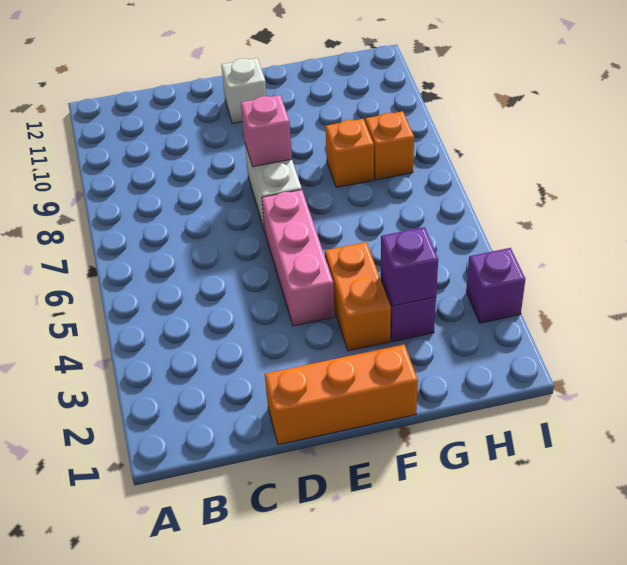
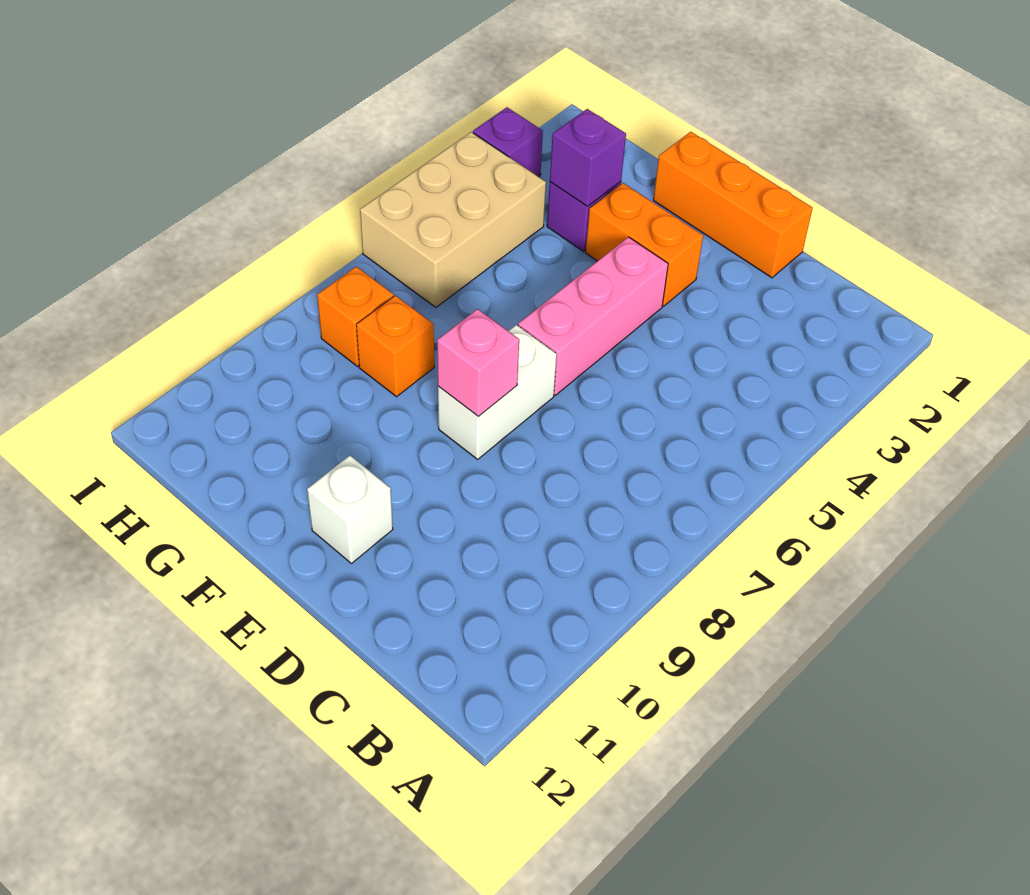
orange 1x2 brick [325,242,391,351] -> orange 1x2 brick turned to [586,183,703,306]
none -> tan 2x3 brick [360,132,546,307]

